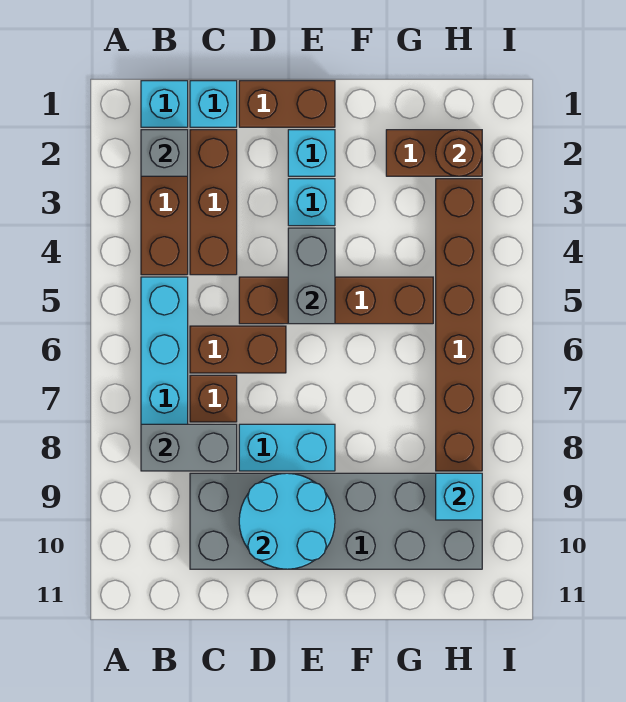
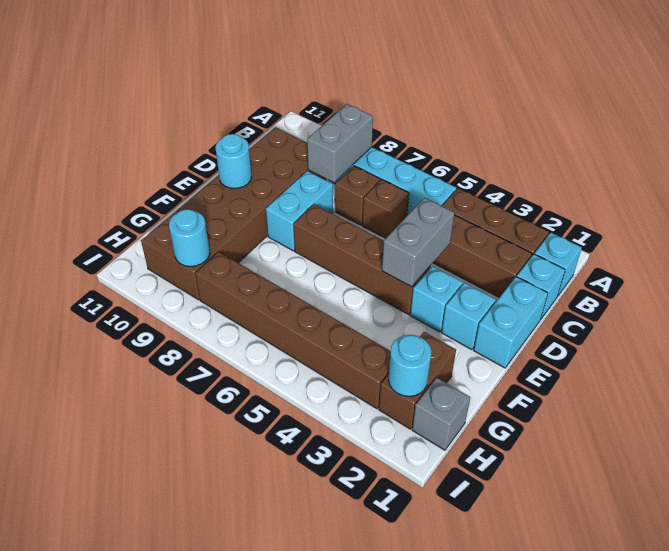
grey 1x1 brick [141,130,188,176] -> grey 1x1 brick moved to [412,378,470,450]
brown 1x2 brick [190,326,286,373] -> brown 1x1 brick [362,180,409,238]
grey 2x6 brick [190,473,482,569] -> brown 2x6 brick [141,127,326,300]
brown 1x2 brick [239,81,335,127] -> cyan 1x2 brick [474,277,548,368]
brown 1x4 brick [239,277,433,324] -> brown 1x4 brick turned to [293,204,431,315]
cyan 2x2 round brick [239,473,335,569] -> cyan 1x1 round brick [215,134,252,189]
grey 1x2 brick [288,228,335,324] -> grey 1x2 brick turned to [382,198,455,287]
brown 1x1 round brick [436,130,482,176] -> cyan 1x1 round brick [388,335,432,396]
cyan 1x1 brick [436,473,482,520] -> cyan 1x1 round brick [169,209,210,267]

